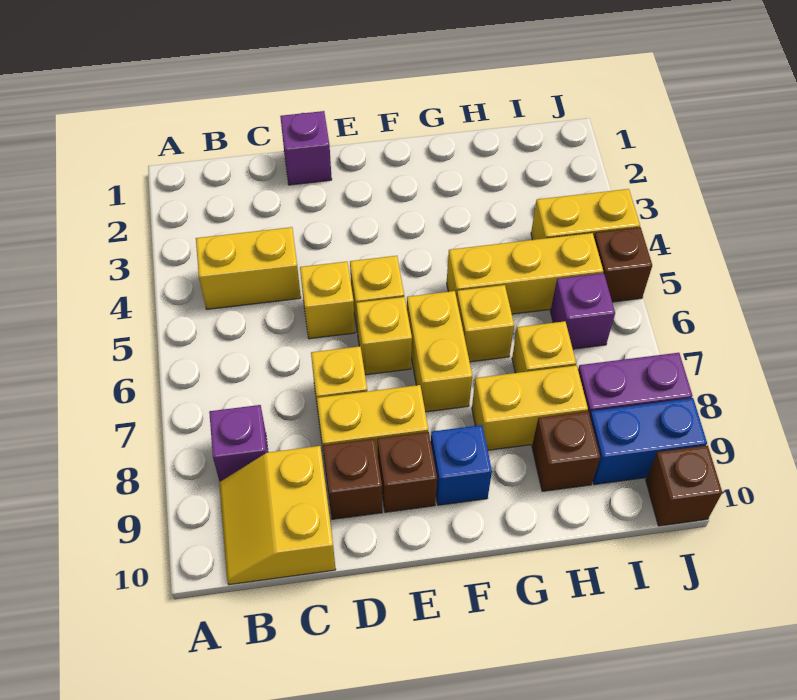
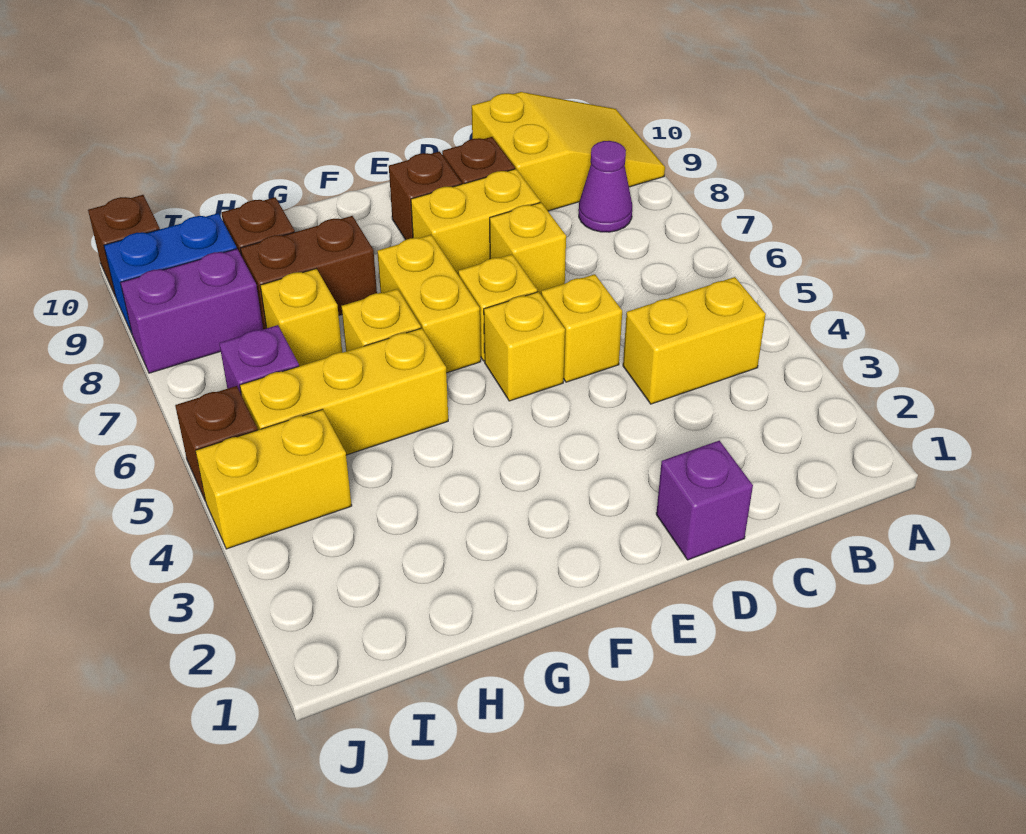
purple 1x1 brick [209,405,268,482] -> purple 1x1 cone [579,141,632,232]
yellow 2x2 slope [219,446,336,585] -> yellow 2x3 slope [472,92,665,211]
blue 1x1 brick [431,425,492,505] -> none
yellow 1x2 brick [472,365,588,450] -> brown 1x2 brick [240,216,377,329]

